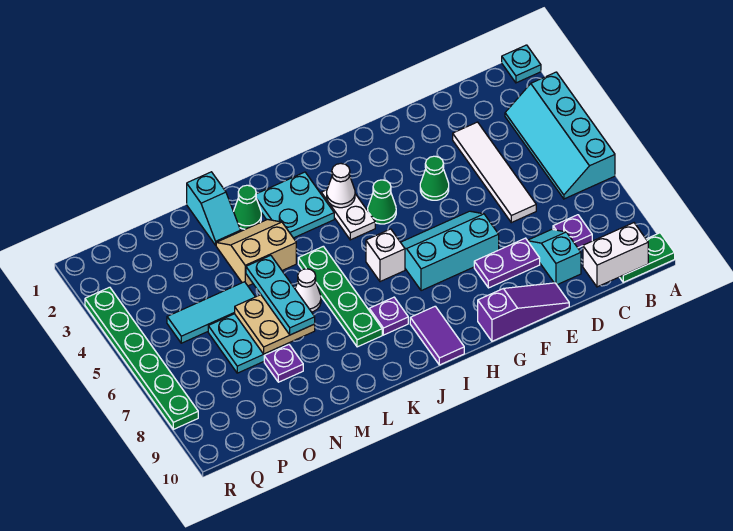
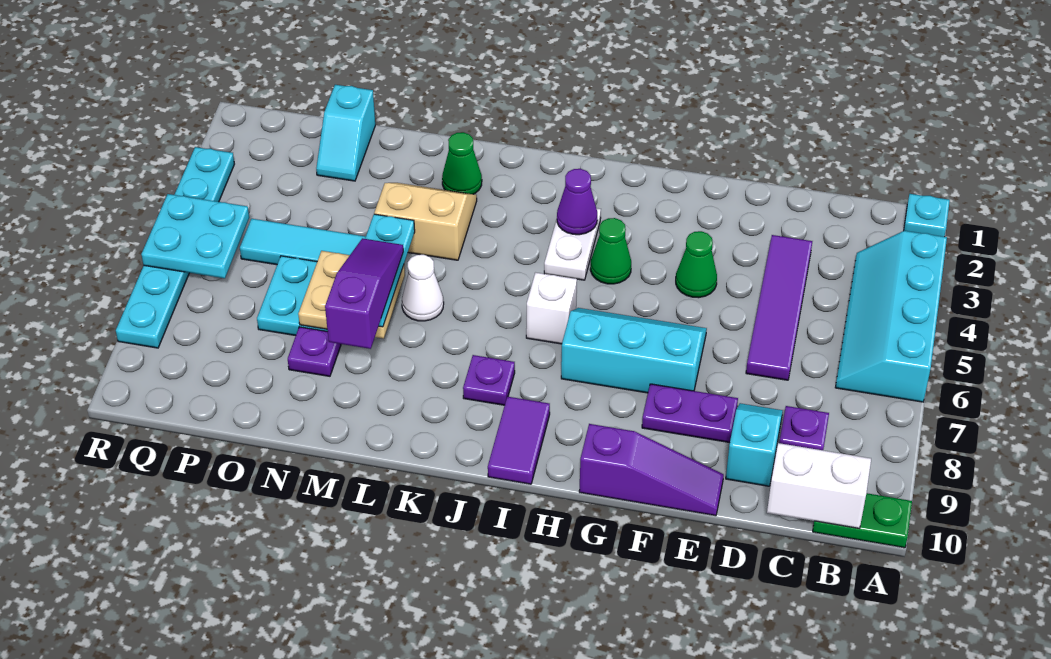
white 1x4 tile [453,122,536,223] -> purple 1x4 tile [746,235,812,380]
white 1x1 cone [327,164,355,208] -> purple 1x1 cone [557,169,597,235]
cyan 2x2 plate [256,172,334,238] -> cyan 2x2 plate moved to [141,194,249,278]
green 1x4 plate [298,246,382,347] -> none
cyan 1x2 slope [187,172,241,245] -> cyan 1x2 slope moved to [316,85,375,181]
none -> purple 1x3 slope [325,238,403,349]
green 1x6 plate [85,287,198,429] -> cyan 1x6 plate [116,147,234,348]

